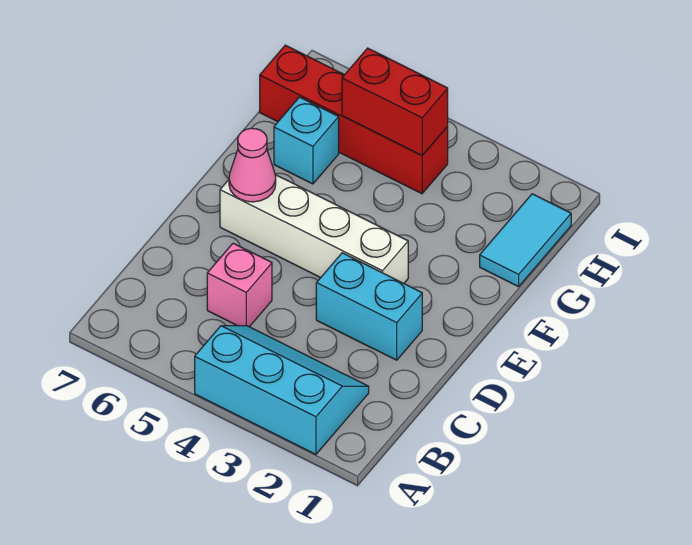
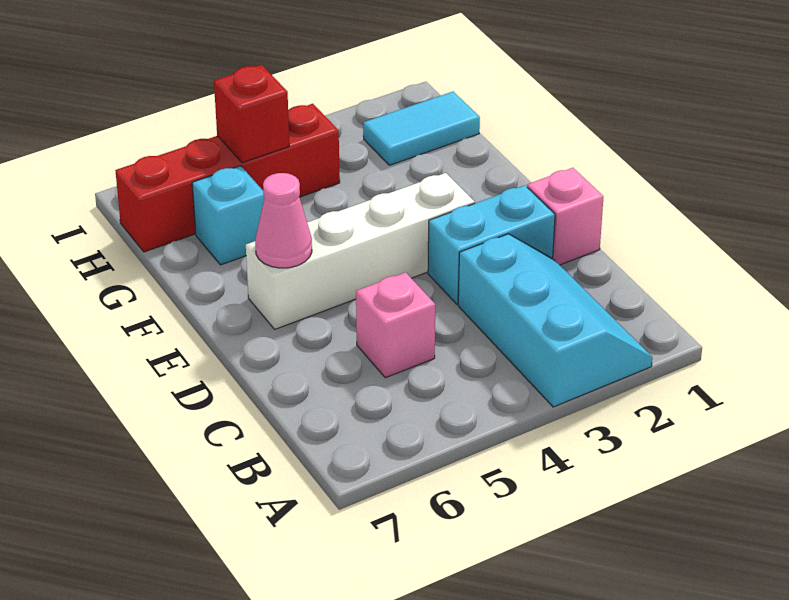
cyan 2x3 slope [195,326,369,454] -> cyan 2x3 slope turned to [458,234,652,407]
none -> pink 1x1 brick [527,168,604,265]
cyan 1x2 tile [480,194,571,287] -> cyan 1x2 tile turned to [363,92,480,165]
red 1x2 brick [342,48,448,156] -> red 1x1 brick [214,65,289,163]

